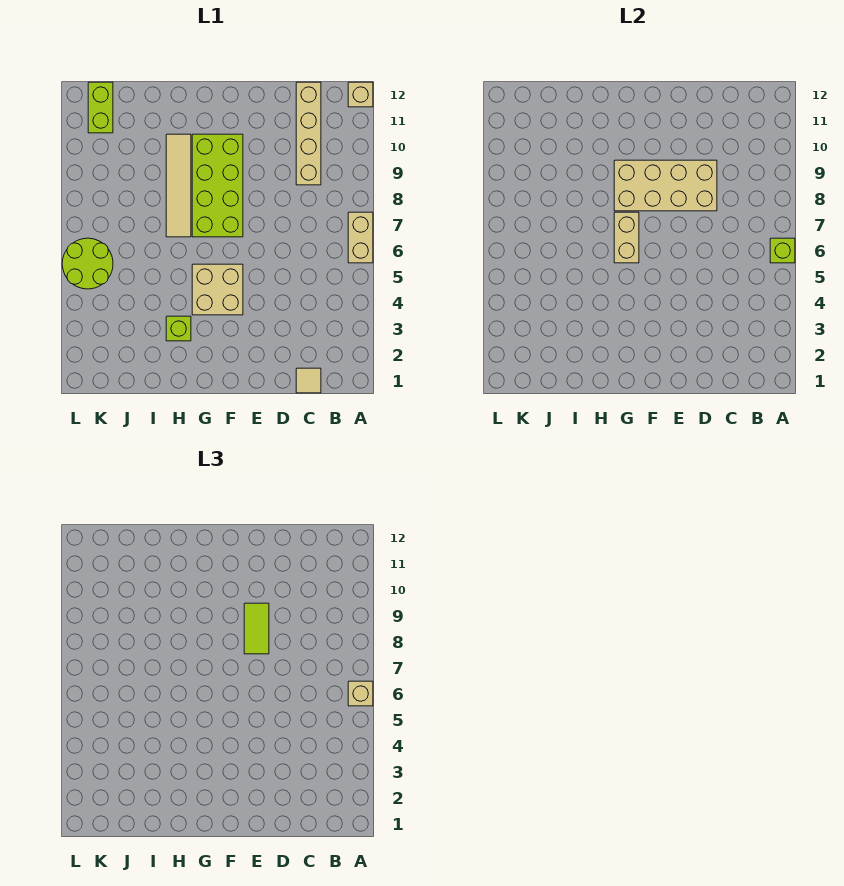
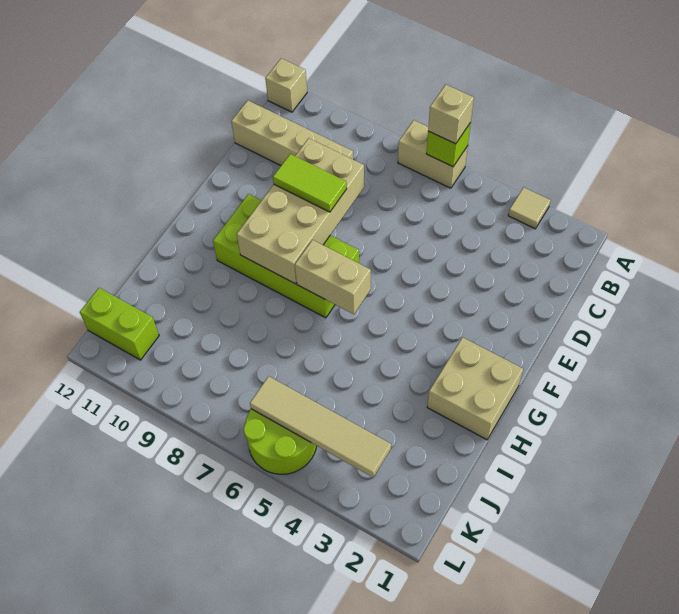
tan 1x1 tile [296,368,321,393] -> tan 1x1 tile moved to [508,187,551,229]
tan 2x2 brick [192,264,243,315] -> tan 2x2 brick moved to [427,337,523,440]
lime 1x1 brick [166,316,191,341] -> none
tan 1x4 tile [166,134,191,237] -> tan 1x4 tile moved to [250,376,391,477]

